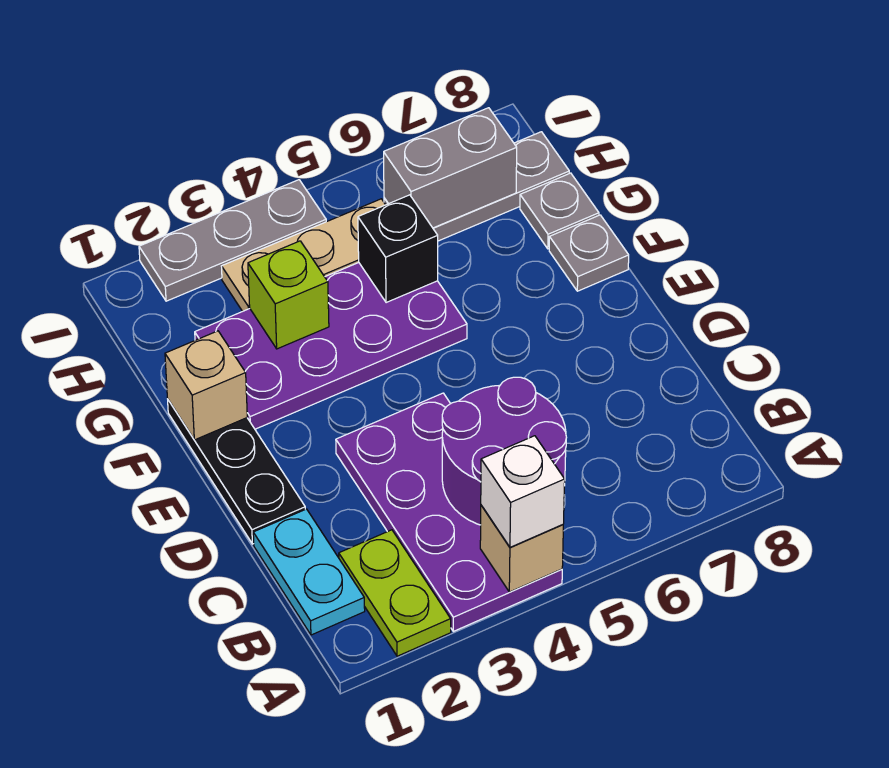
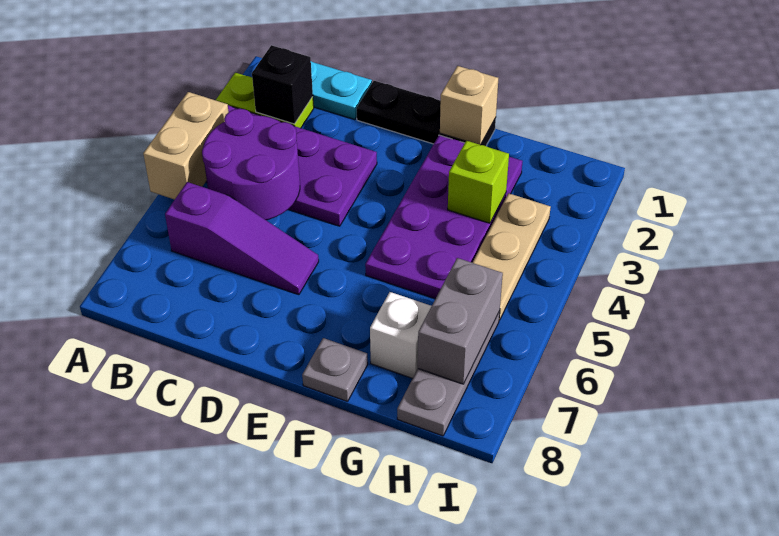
tan 1x1 brick [480,505,563,592] -> tan 1x2 brick [143,92,228,200]
white 1x1 brick [481,436,565,548] -> white 1x1 brick moved to [370,292,431,378]
none -> purple 1x3 slope [165,182,319,295]
black 1x1 brick [358,195,438,303] -> black 1x1 brick moved to [252,45,313,124]
grey 1x1 plate [520,173,599,249] -> none
grey 1x3 plate [139,180,326,301] -> none

